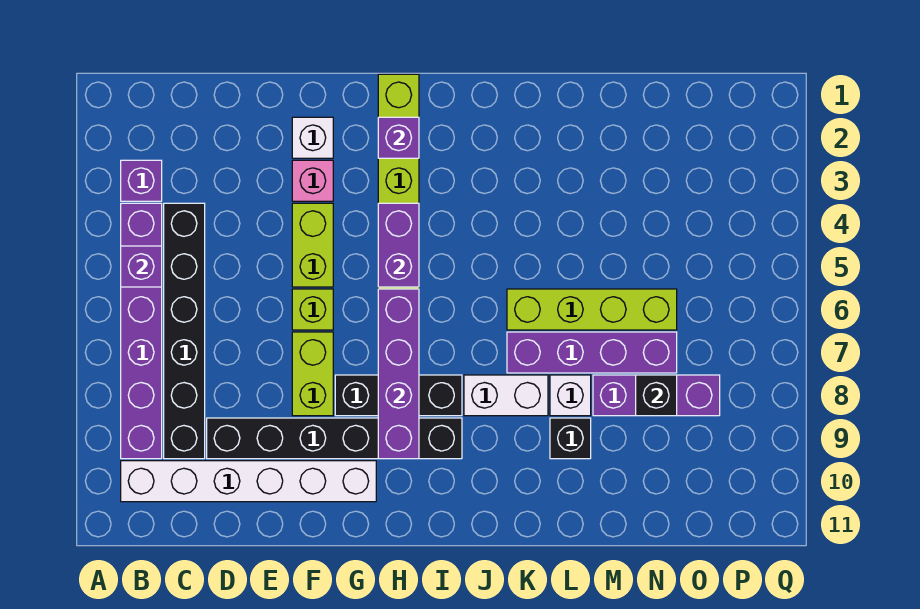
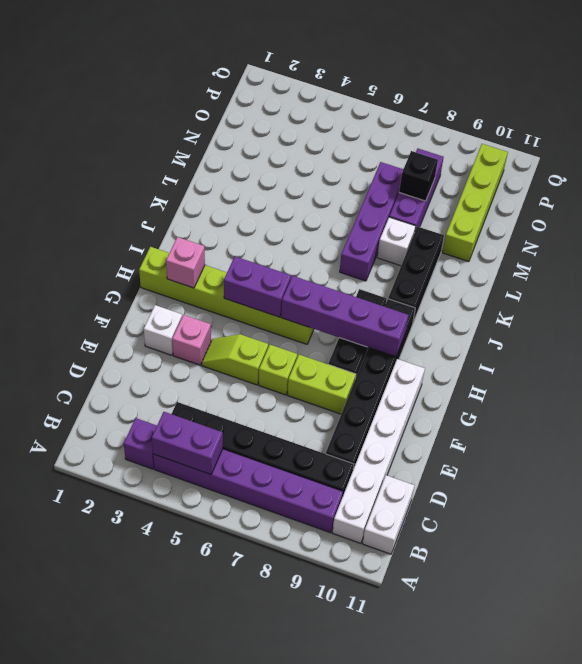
purple 1x1 brick [121,246,162,287] -> purple 1x2 brick [152,412,223,474]
lime 1x2 brick [292,203,333,287] -> lime 1x2 slope [202,334,268,385]
purple 1x1 brick [378,117,419,158] -> pink 1x1 brick [166,237,205,288]
white 1x2 brick [464,375,548,416] -> white 1x2 brick moved to [363,475,415,554]
lime 1x4 brick [507,289,677,330] -> lime 1x4 brick moved to [442,144,508,262]
black 1x1 brick [550,418,591,459] -> black 1x3 brick [388,226,444,323]

